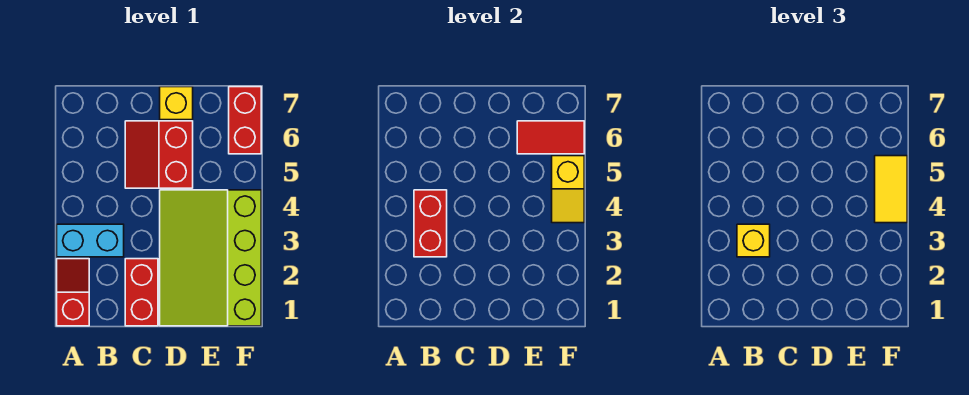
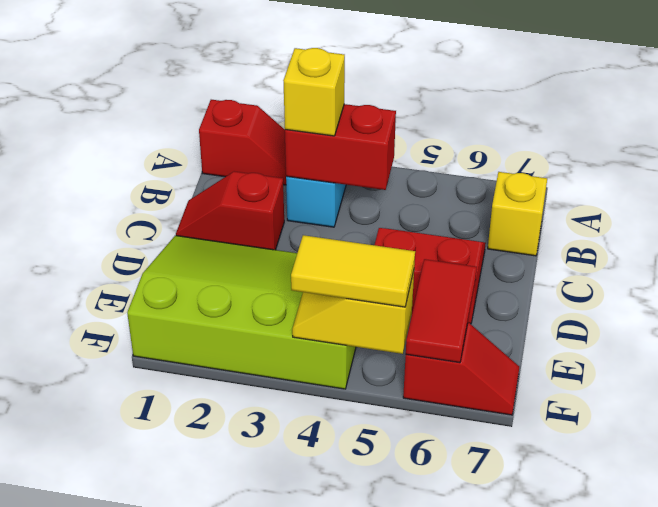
red 1x2 brick [125,259,158,326] -> red 1x2 slope [176,171,284,250]
yellow 1x1 brick [160,87,193,120] -> yellow 1x1 brick moved to [488,172,547,256]
red 1x2 brick [229,87,261,154] -> red 1x2 slope [403,323,519,415]

